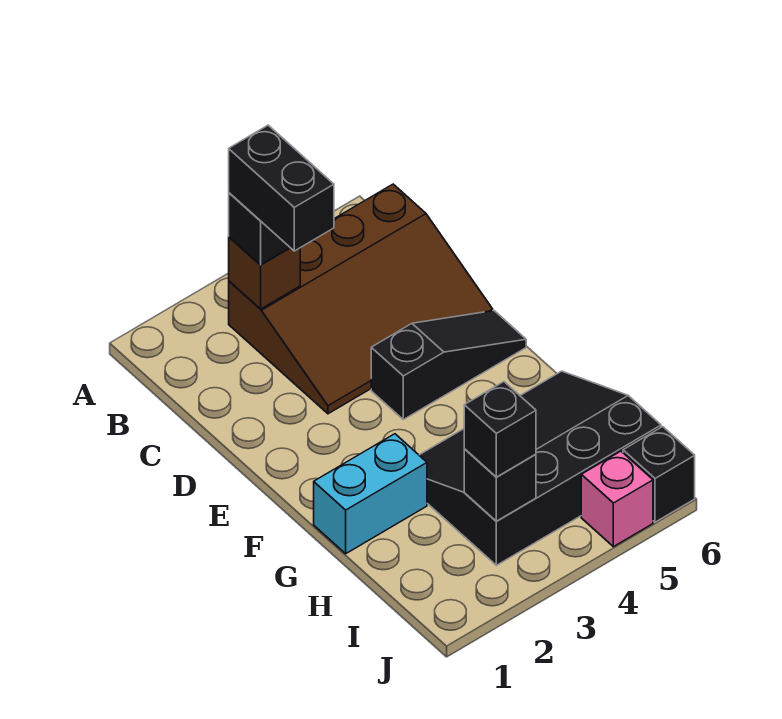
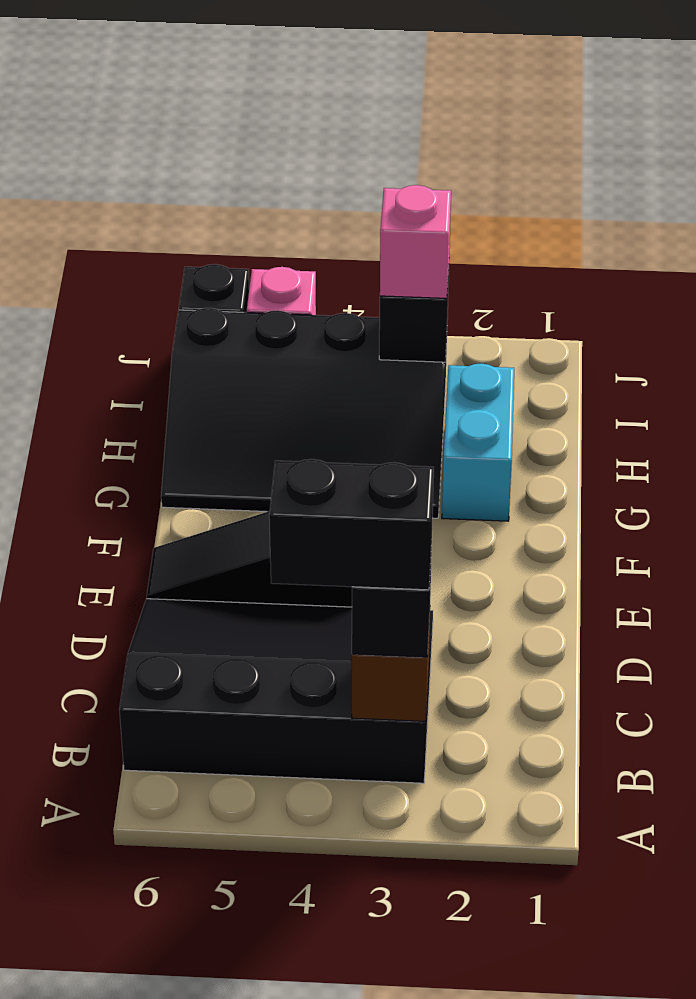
brown 3x4 slope [229,184,493,414] -> black 3x4 slope [119,599,433,783]
black 1x2 brick [229,125,334,251] -> black 1x2 brick turned to [269,459,434,590]
cyan 1x2 brick [314,434,427,554] -> cyan 1x2 brick turned to [442,363,514,521]
black 1x1 brick [464,382,536,477] -> pink 1x1 brick [380,185,451,298]

